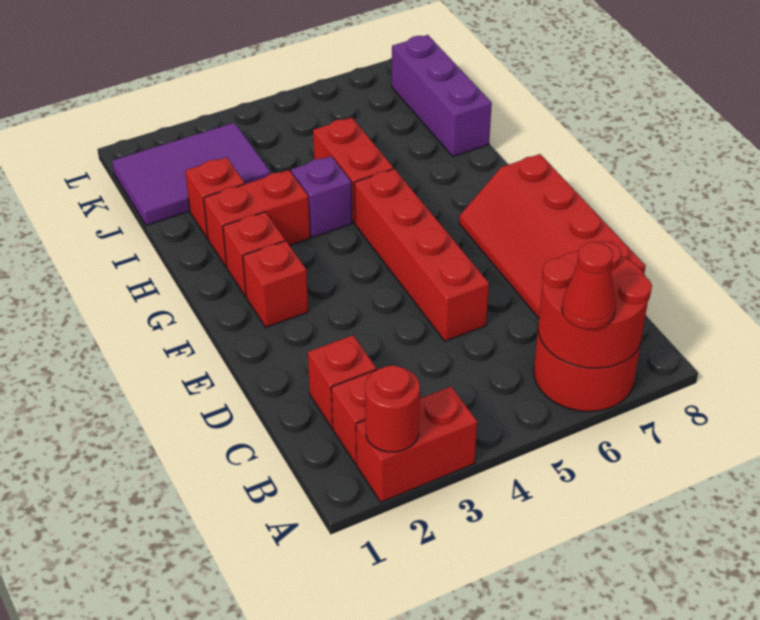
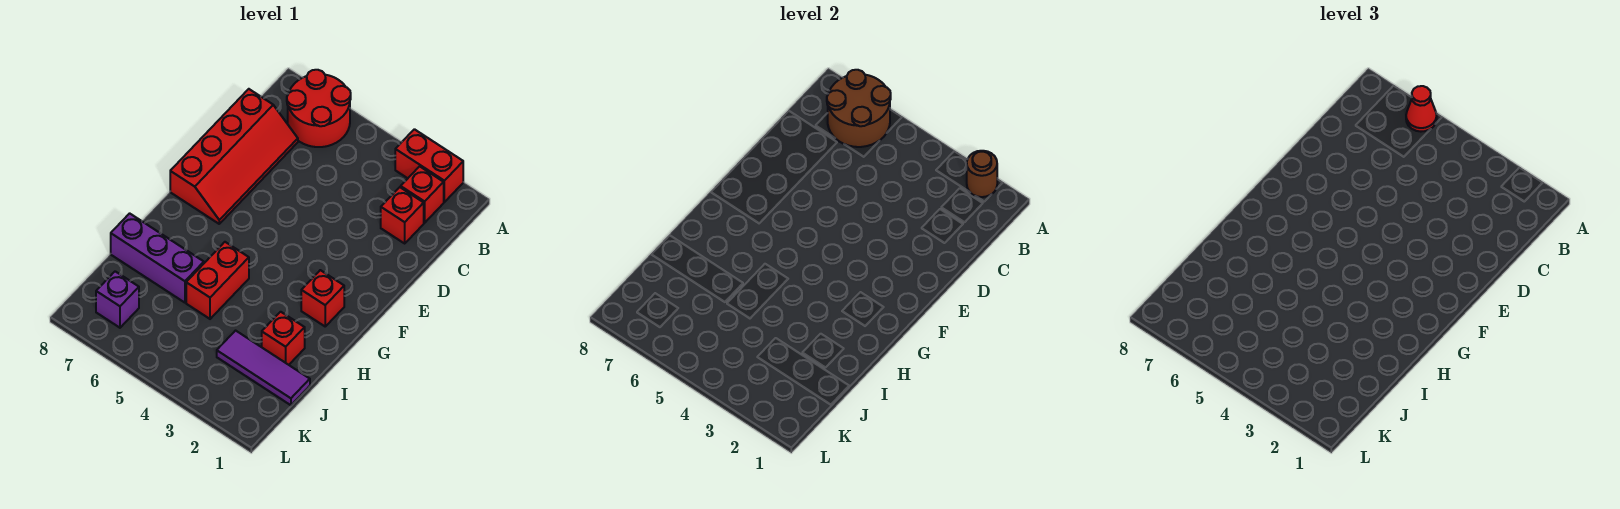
red 1x1 round brick [365,365,420,452] -> brown 1x1 round brick [967,151,997,197]
red 2x2 round brick [538,241,652,368] -> brown 2x2 round brick [827,70,891,147]
red 1x4 brick [354,169,489,341] -> none
red 1x1 brick [243,241,308,327] -> none
red 1x2 brick [204,170,310,267] -> none
purple 1x1 brick [291,156,352,237] -> purple 1x1 brick moved to [96,271,139,328]
purple 1x3 brick [392,35,492,156] -> purple 1x3 brick turned to [111,213,204,303]
purple 2x3 tile [112,123,270,225] -> purple 1x3 tile [217,331,310,405]

